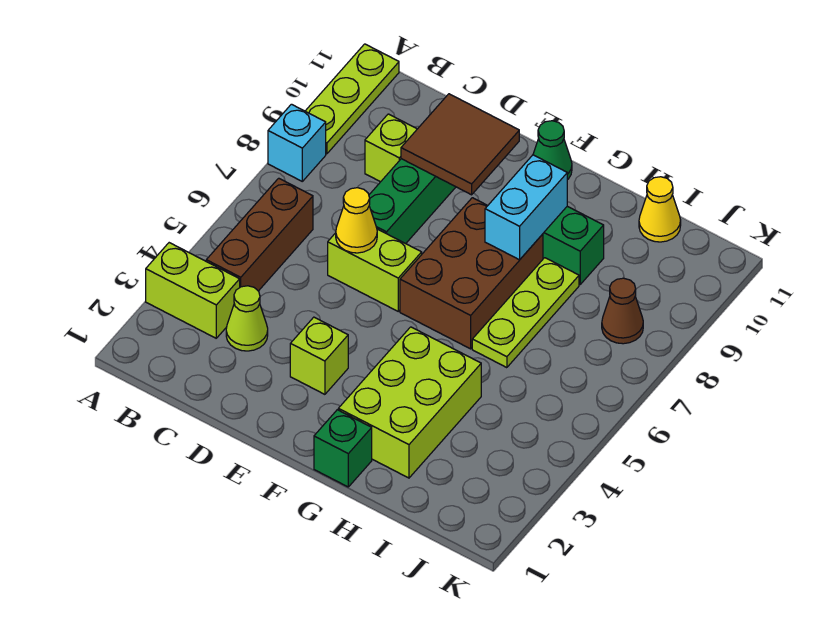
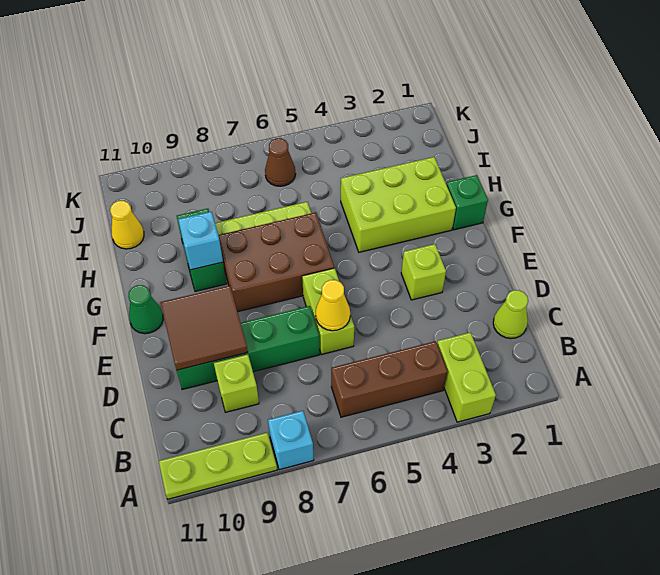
lime 1x1 cone [226,286,268,351] -> lime 1x1 cone moved to [493,290,528,339]
cyan 1x2 brick [485,155,567,260] -> cyan 1x1 brick [178,212,223,270]
brown 1x1 cone [602,278,643,344] -> brown 1x1 cone moved to [265,138,296,186]

